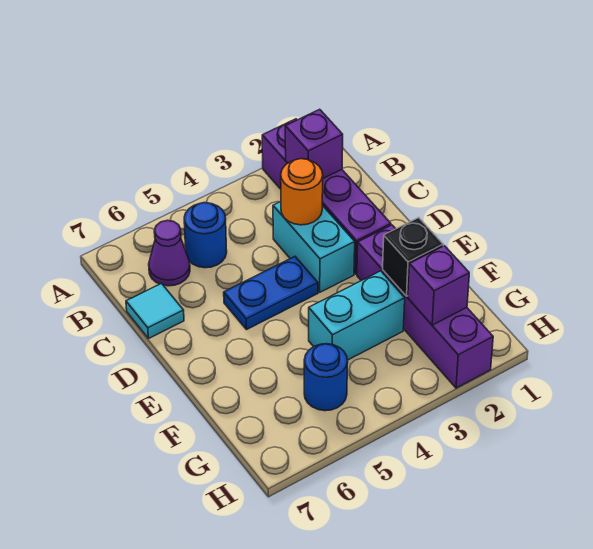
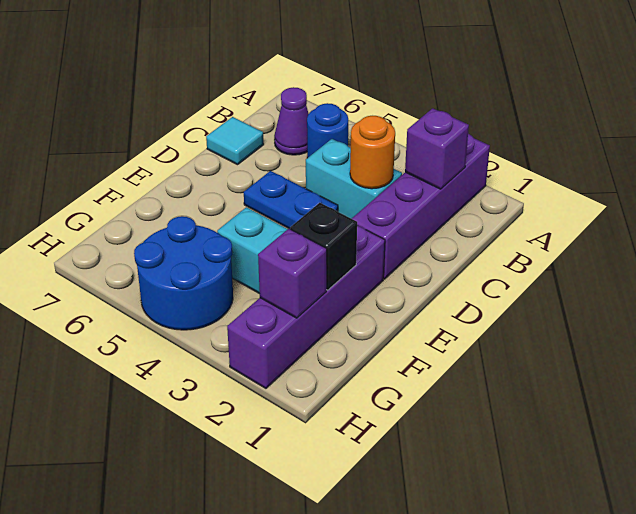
cyan 1x2 brick [273,202,355,292] -> cyan 1x2 brick turned to [306,139,402,219]
blue 1x1 round brick [304,344,348,411] -> blue 2x2 round brick [134,216,233,330]

